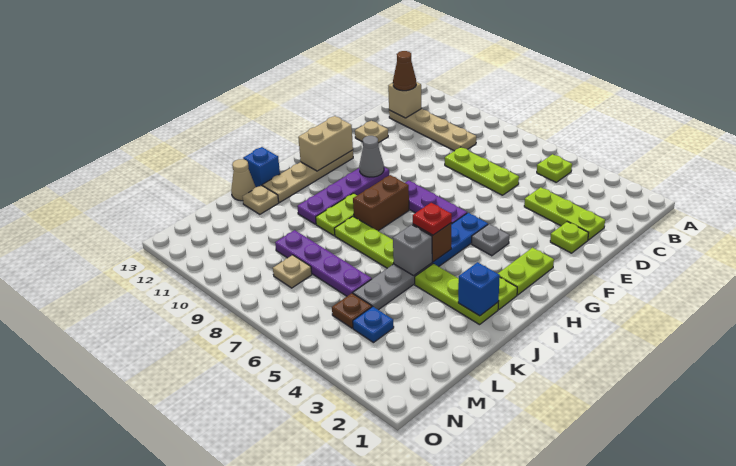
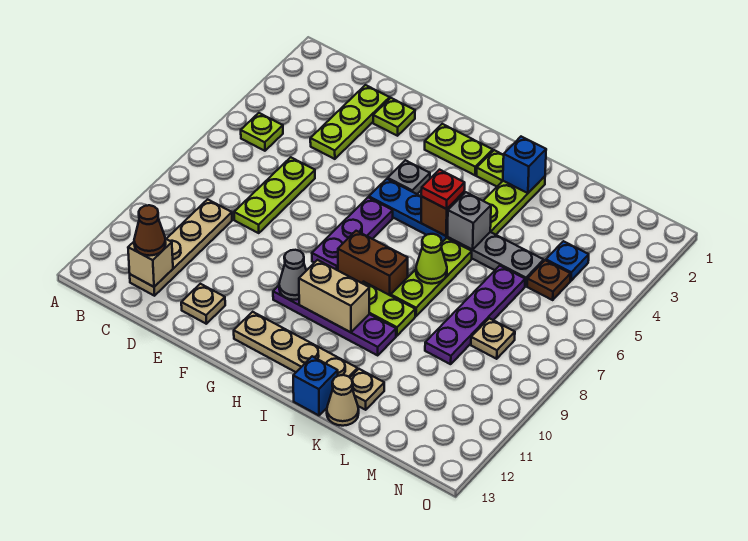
tan 1x2 brick [298,116,353,171] -> tan 1x2 brick moved to [299,260,369,332]
none -> lime 1x1 cone [416,234,447,284]

